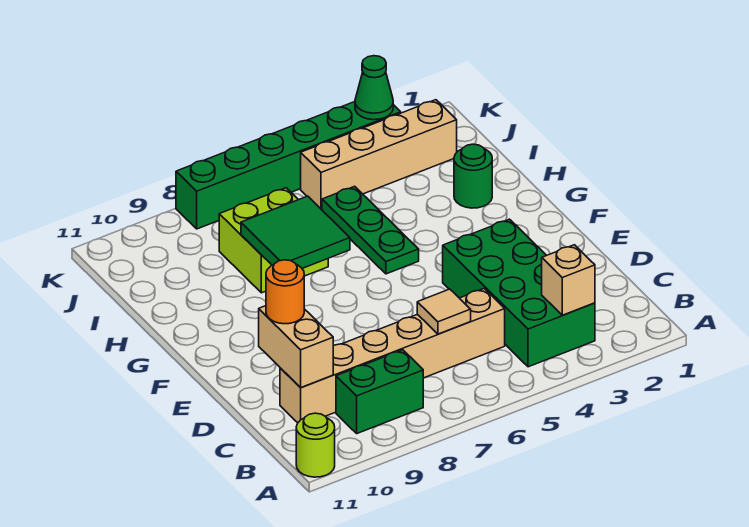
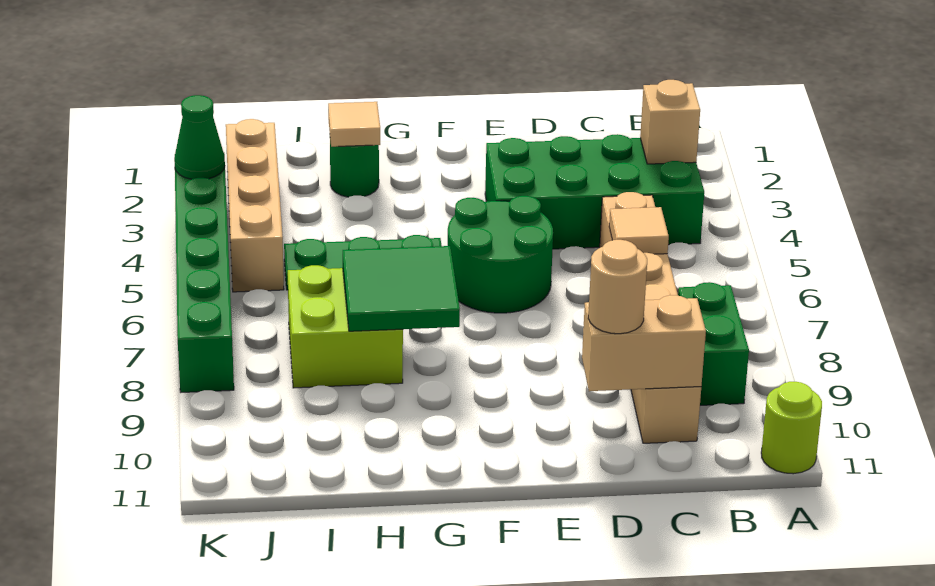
orange 1x1 round brick [266,260,304,324] -> tan 1x1 round brick [588,240,647,334]
none -> green 2x2 round brick [448,196,553,313]
none -> tan 1x1 tile [328,102,380,147]

